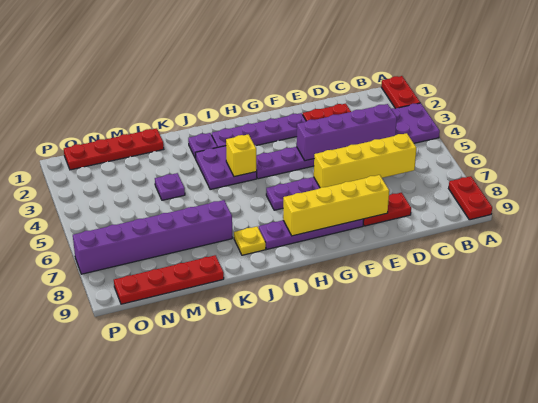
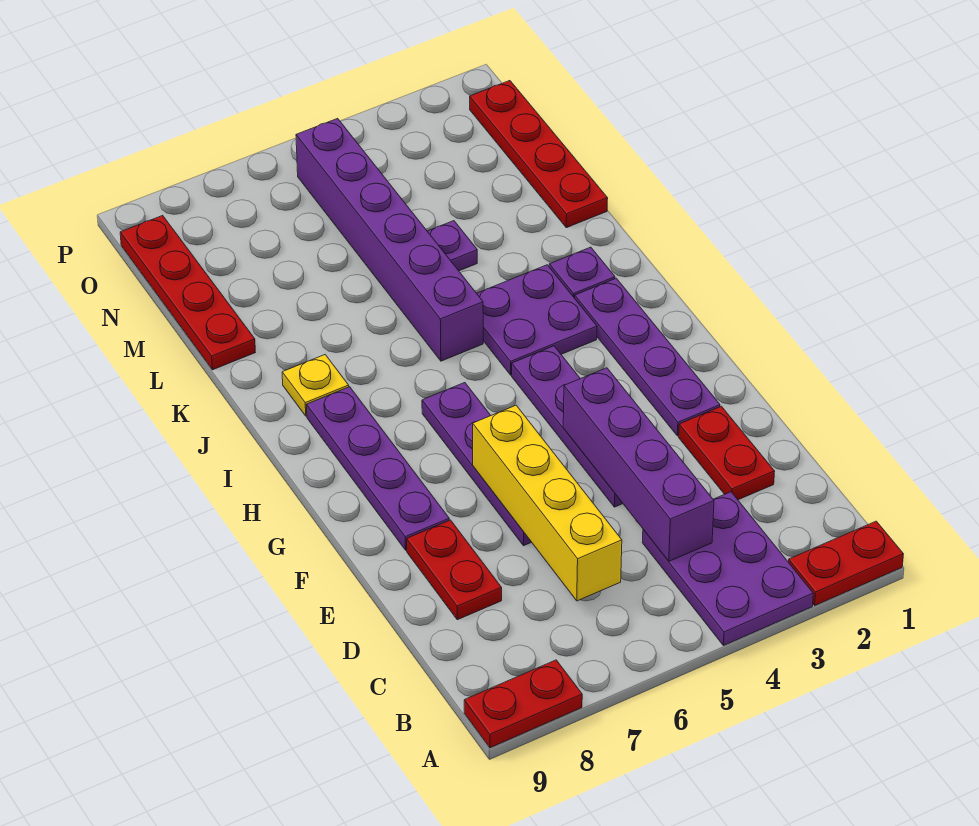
yellow 1x4 brick [283,175,389,236] -> none
yellow 1x1 brick [226,134,257,177] -> none
purple 1x6 brick [73,200,232,274] -> purple 1x6 brick moved to [296,118,483,361]

